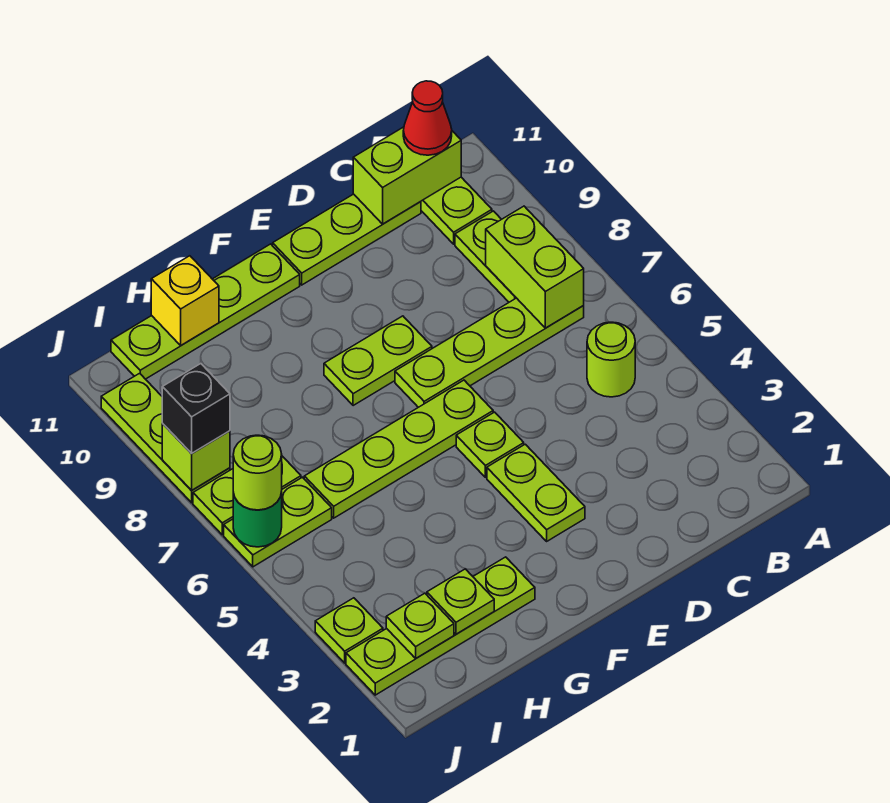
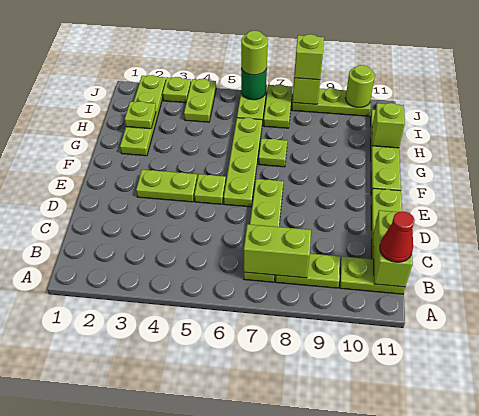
lime 1x1 round brick [587,322,635,397] -> lime 1x1 round brick moved to [345,65,375,107]
lime 1x2 plate [324,316,432,406] -> lime 1x2 plate moved to [184,79,216,122]
yellow 1x1 brick [151,256,219,345] -> lime 1x1 brick [372,103,405,148]
lime 1x1 plate [386,593,454,658] -> lime 1x1 plate moved to [259,138,287,167]
black 1x1 brick [162,364,230,453] -> lime 1x1 brick [294,34,324,80]

